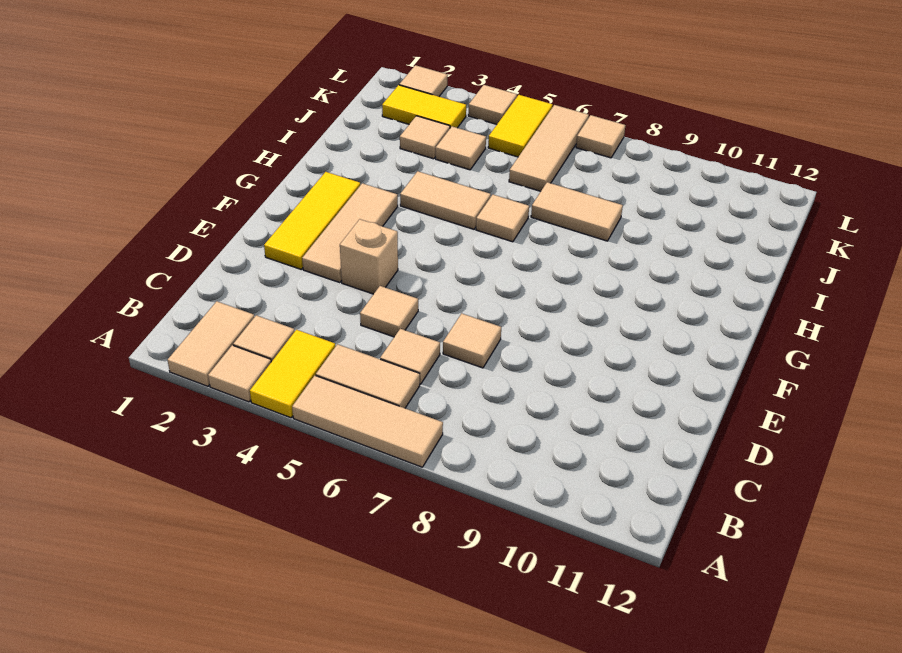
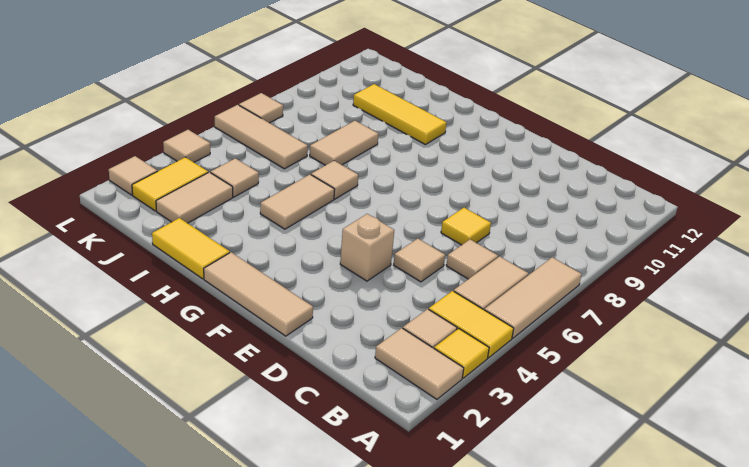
tan 1x1 tile [208,345,271,402] -> yellow 1x1 tile [434,329,489,378]
tan 1x1 tile [443,313,501,368] -> yellow 1x1 tile [441,208,491,245]
yellow 1x3 tile [264,172,360,269] -> yellow 1x3 tile moved to [353,84,447,145]
tan 1x3 tile [302,183,398,283] -> tan 1x3 tile moved to [204,252,313,336]
tan 1x1 tile [400,116,450,159] -> tan 1x2 tile [156,172,233,223]
yellow 1x2 tile [488,95,553,157] -> yellow 1x2 tile moved to [152,218,230,279]

